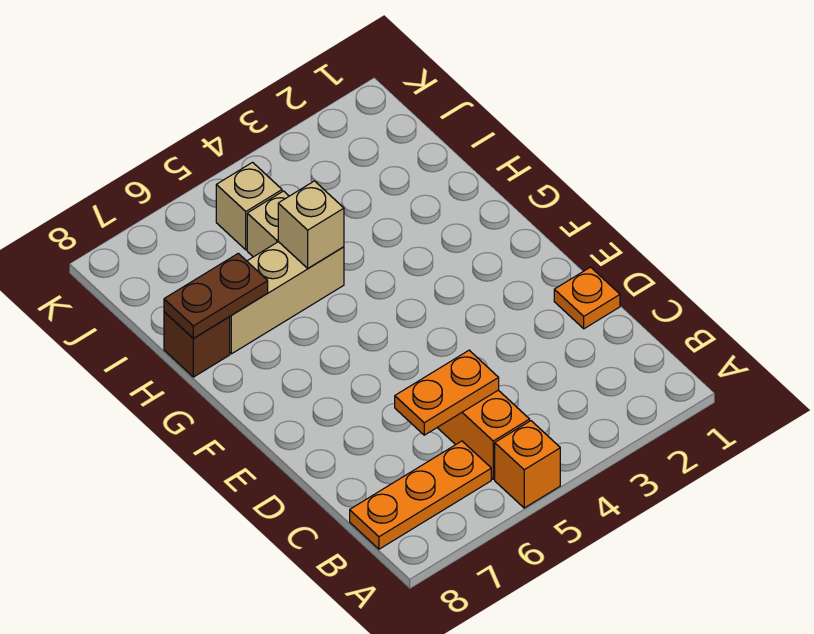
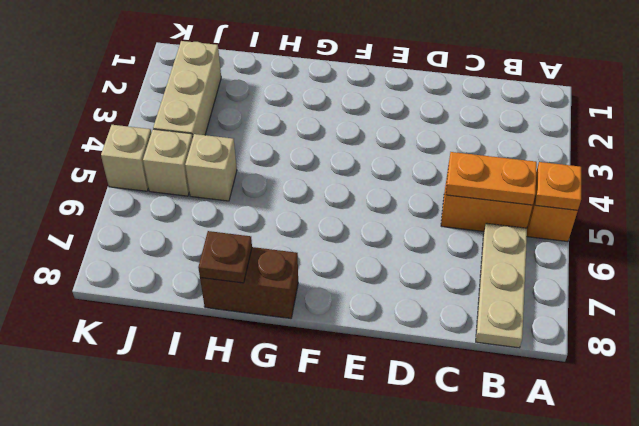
orange 1x3 plate [350,441,491,549] -> tan 1x3 plate [476,223,527,348]
orange 1x2 plate [395,350,499,435] -> orange 1x2 plate turned to [446,152,537,205]
orange 1x1 plate [554,267,620,329] -> orange 1x1 plate moved to [535,162,581,211]
tan 1x3 brick [230,242,344,354] -> tan 1x3 brick moved to [153,41,221,137]
tan 1x1 brick [278,181,344,268] -> tan 1x1 brick moved to [101,125,151,191]
brown 1x2 plate [164,253,268,338] -> brown 1x1 plate [198,231,252,283]
brown 1x1 brick [164,312,230,377] -> brown 1x2 brick [200,247,298,318]

